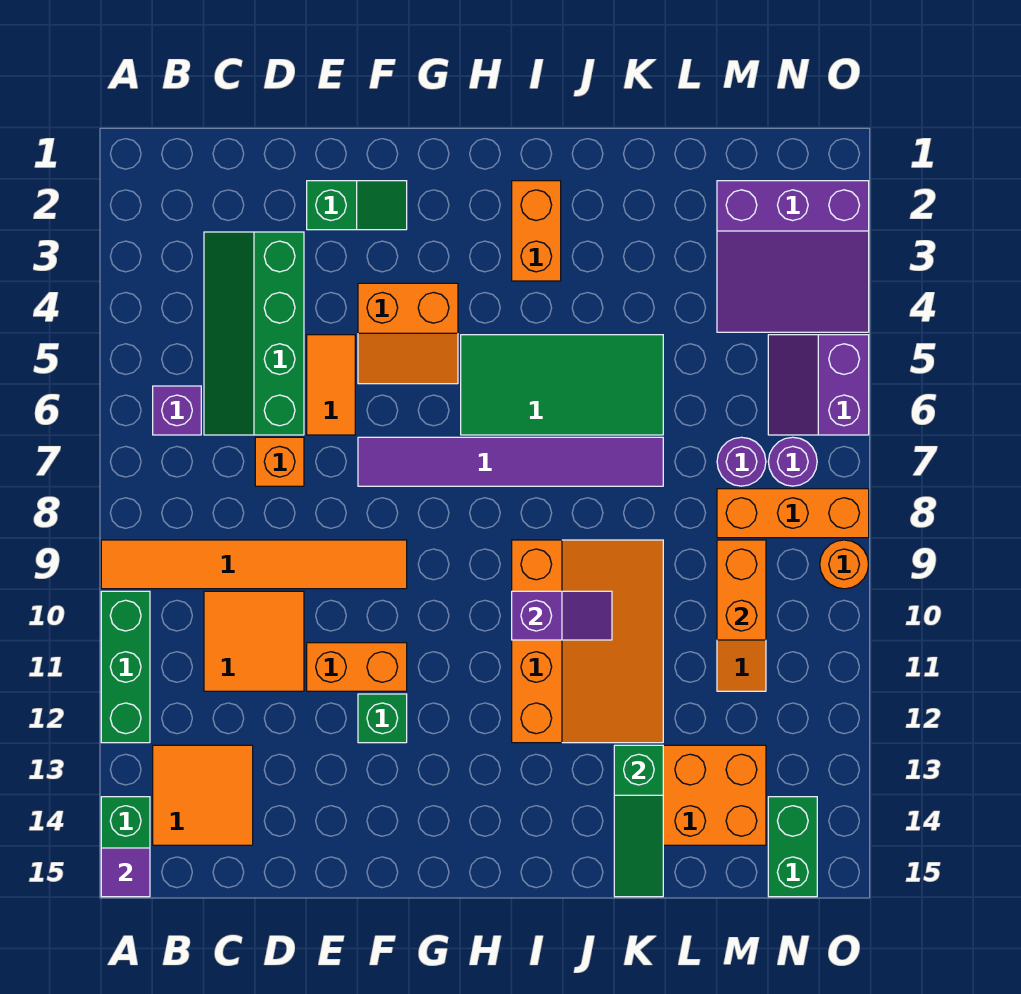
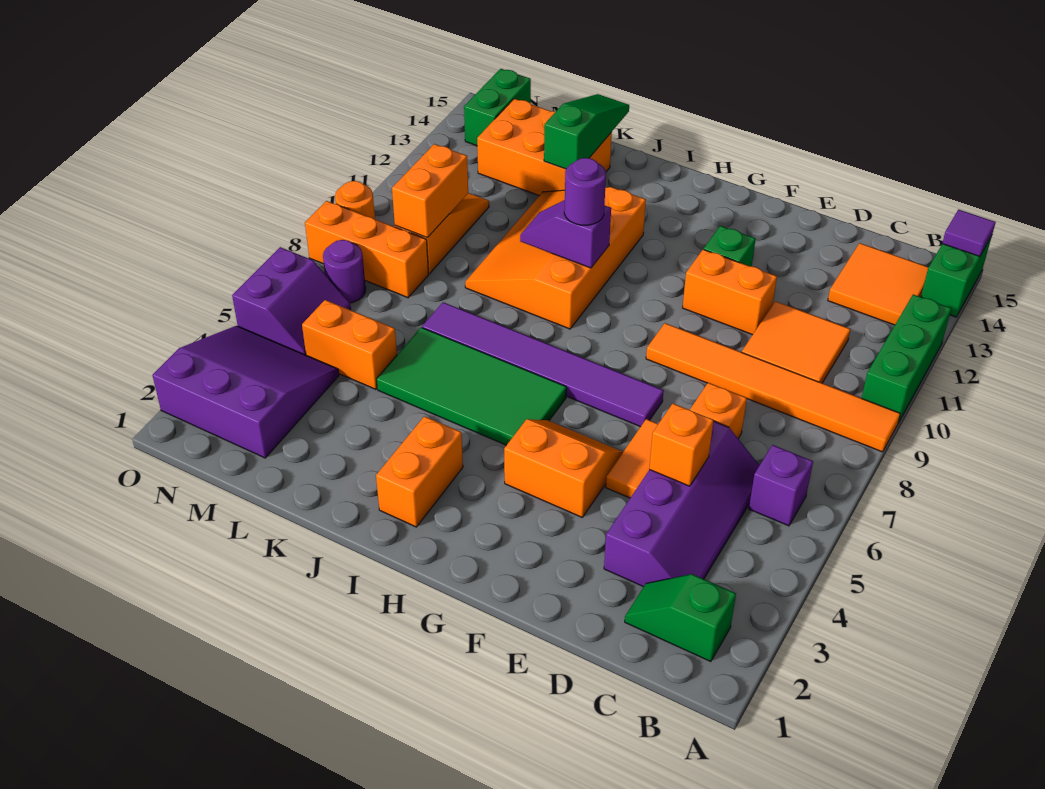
green 2x4 slope [204,232,304,435] -> purple 2x4 slope [604,421,760,587]
none -> orange 1x1 brick [649,404,713,486]
green 1x2 slope [307,181,407,230] -> green 1x2 slope moved to [625,574,736,662]
none -> orange 1x2 brick [302,300,397,389]
purple 1x1 round brick [717,437,766,486] -> purple 1x1 round brick moved to [564,158,606,225]

